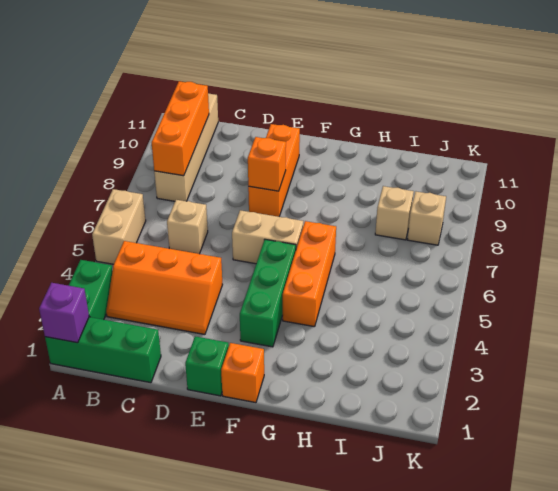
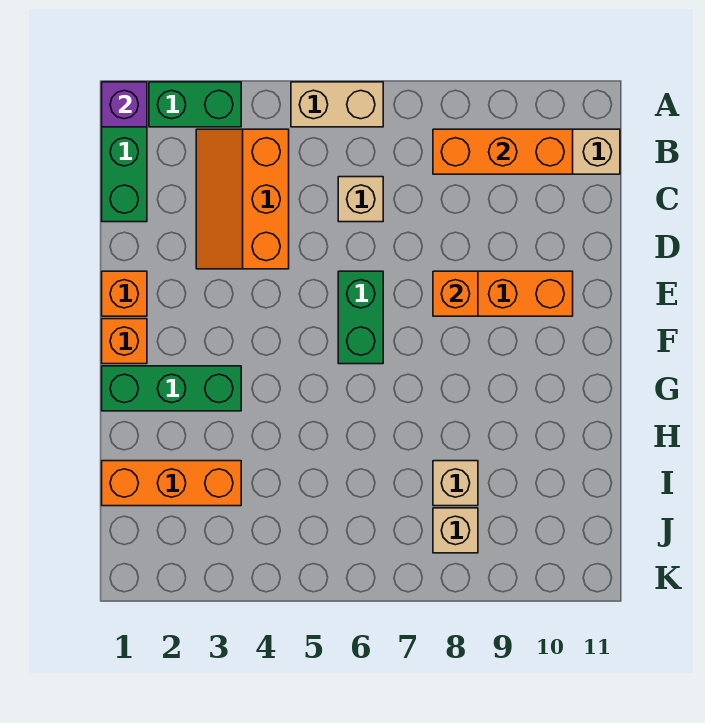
green 1x1 brick [185,336,229,396] -> orange 1x1 brick [102,271,147,316]
tan 1x2 brick [232,210,303,264] -> green 1x2 brick [338,271,383,364]
green 1x3 brick [240,239,296,347] -> green 1x3 brick moved to [102,366,241,411]
orange 1x3 brick [283,221,336,327] -> orange 1x3 brick moved to [102,461,241,506]

